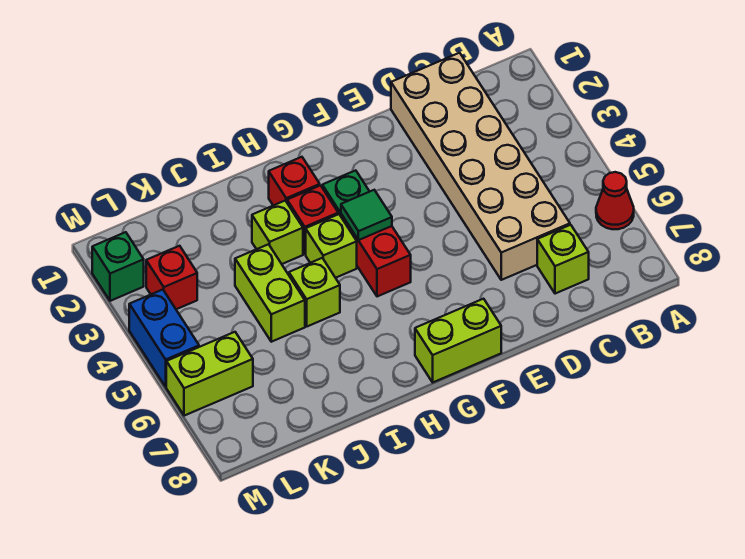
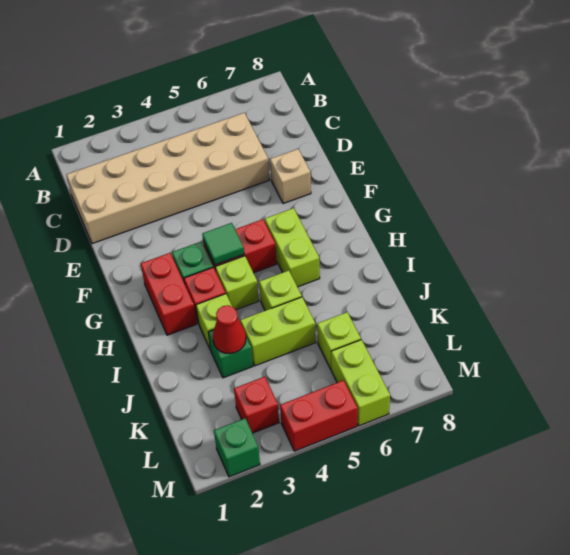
red 1x1 cone [596,172,634,229] -> red 1x1 cone moved to [213,305,246,354]
lime 1x1 brick [537,225,589,294] -> lime 1x1 brick moved to [317,312,361,369]
none -> tan 1x1 brick [270,149,311,204]
lime 1x2 brick [415,299,501,382] -> lime 1x2 brick moved to [265,208,320,287]
red 1x1 brick [269,157,320,205] -> red 1x2 brick [141,253,197,335]
none -> green 1x1 brick [208,330,253,378]
blue 1x2 brick [129,290,199,387] -> red 1x2 brick [280,380,358,451]

